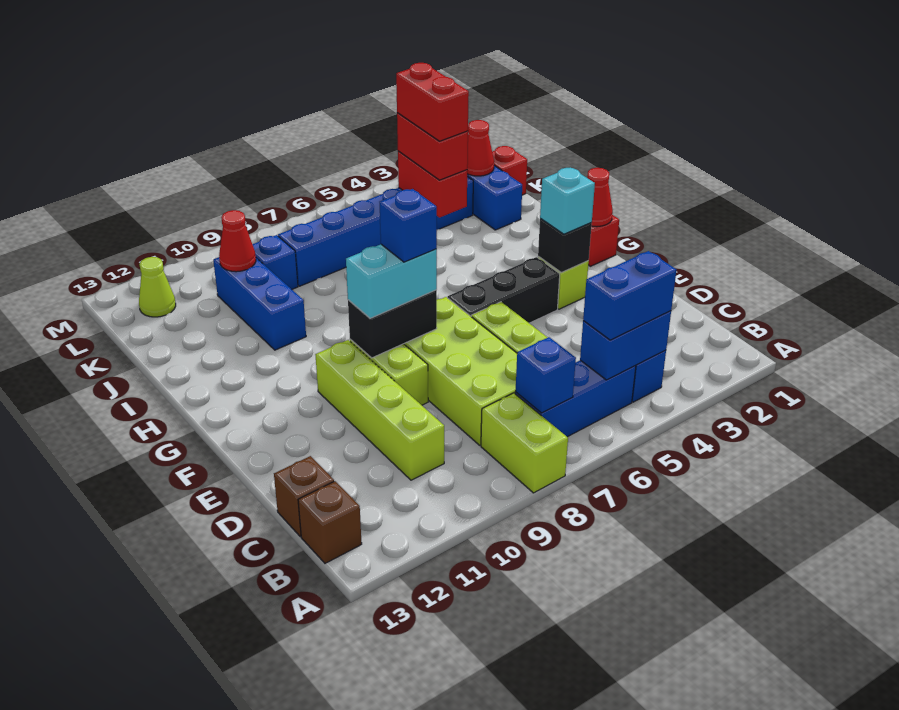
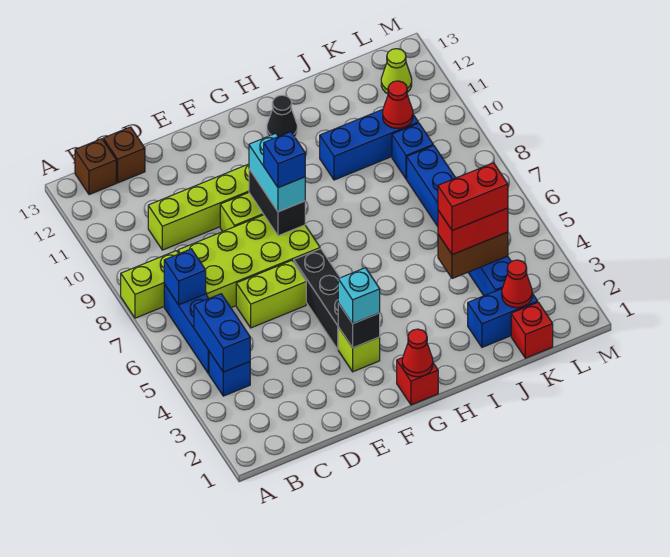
blue 1x2 brick [583,251,676,340] -> none
none -> black 1x1 cone [267,95,297,137]
red 1x2 brick [398,151,467,218] -> brown 1x2 brick [438,232,508,279]

